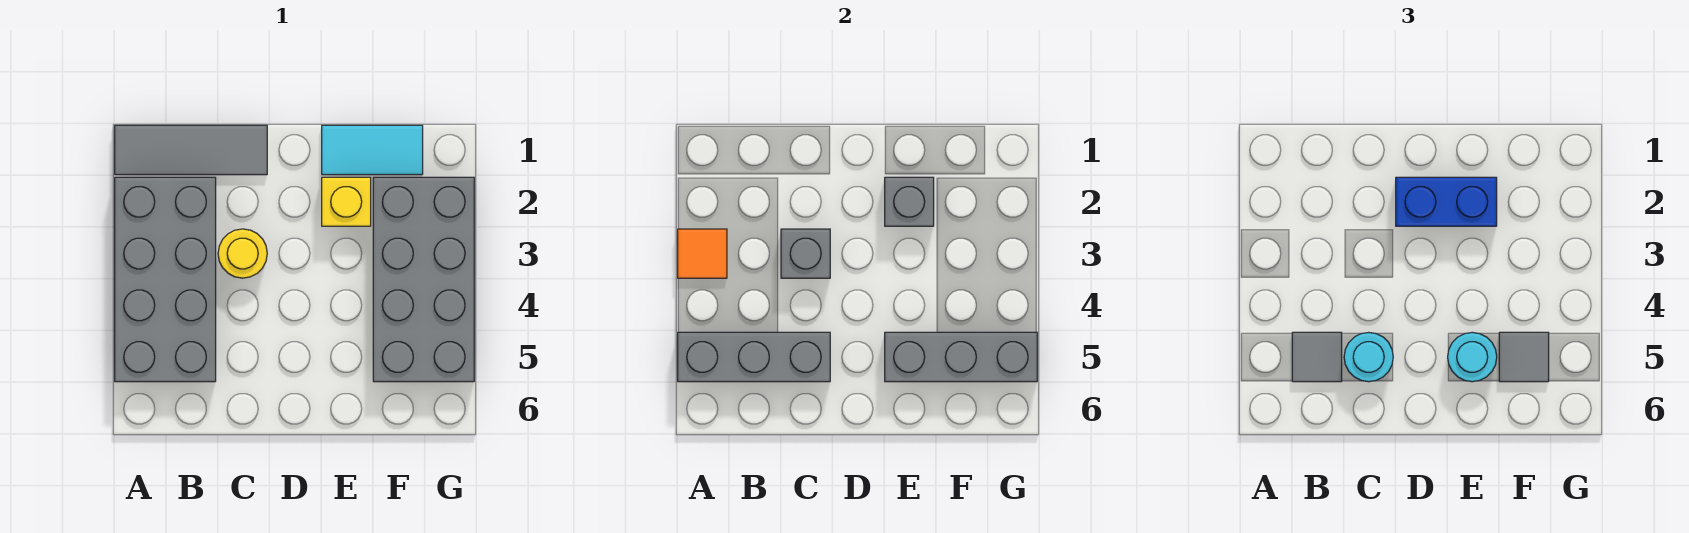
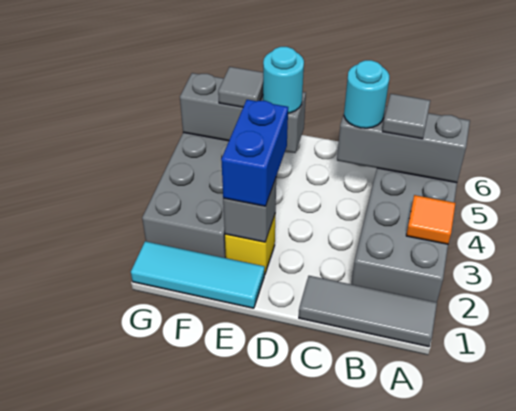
yellow 1x1 round brick [218,229,267,278] -> none
grey 1x1 brick [781,229,830,278] -> none
blue 1x2 brick [1396,177,1497,226] -> blue 1x2 brick turned to [221,100,288,206]
cyan 1x2 tile [322,125,423,175] -> cyan 1x3 tile [131,241,265,308]

